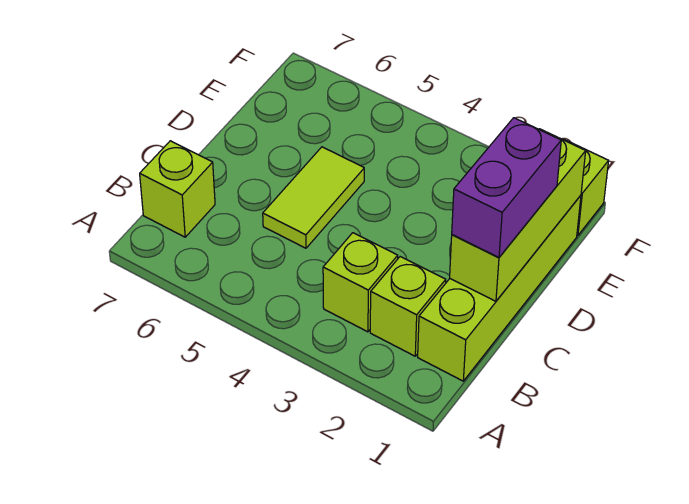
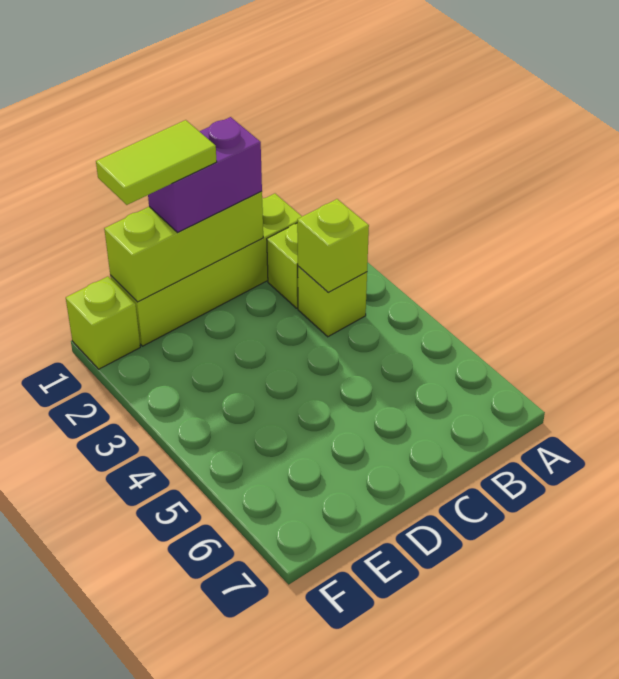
lime 1x1 brick [140,141,215,237] -> lime 1x1 brick moved to [297,199,369,292]
lime 1x2 tile [263,147,364,248] -> lime 1x2 tile moved to [96,120,217,205]

